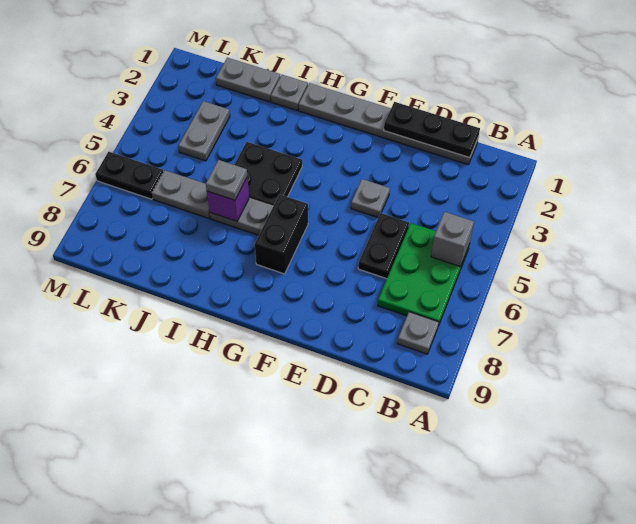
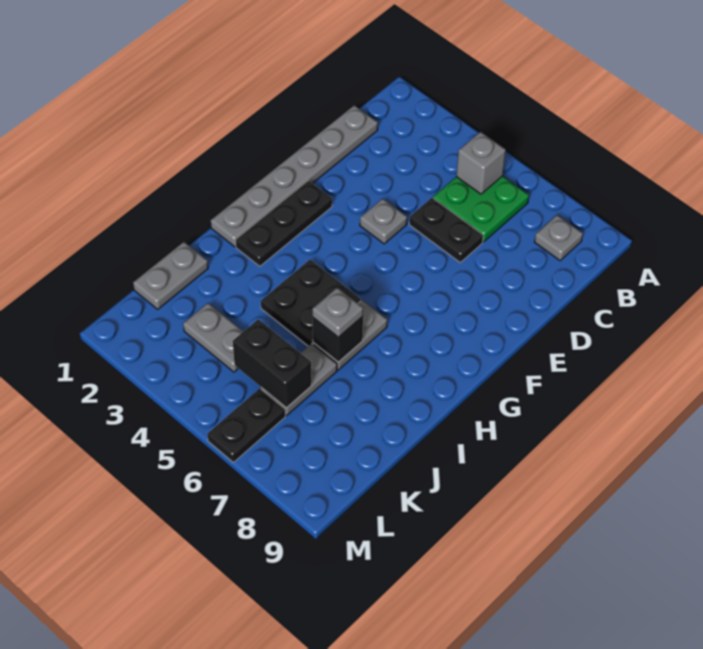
green 2x3 plate [378,223,470,326] -> green 2x2 plate [433,176,529,242]
black 1x3 plate [384,102,480,158] -> black 1x3 plate moved to [235,181,332,266]
black 1x2 brick [255,194,308,274] -> black 1x2 brick moved to [233,320,311,408]
grey 1x1 plate [271,75,308,110] -> none
purple 1x1 brick [207,177,249,221] -> black 1x1 brick [313,316,363,362]

